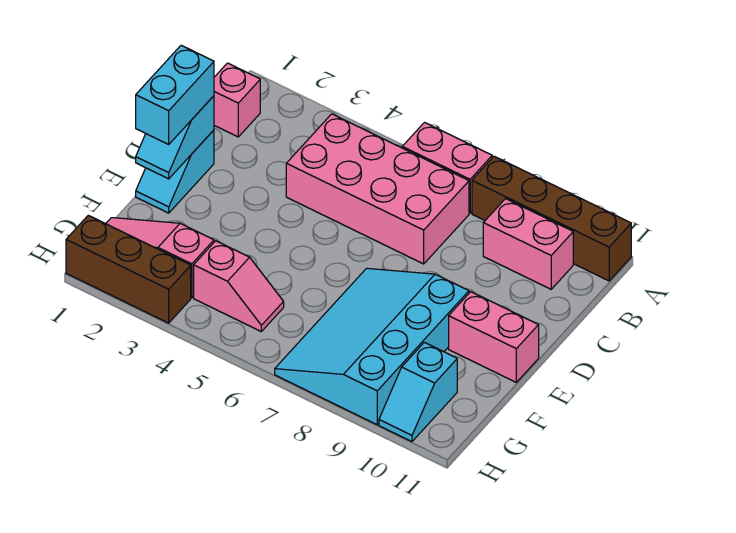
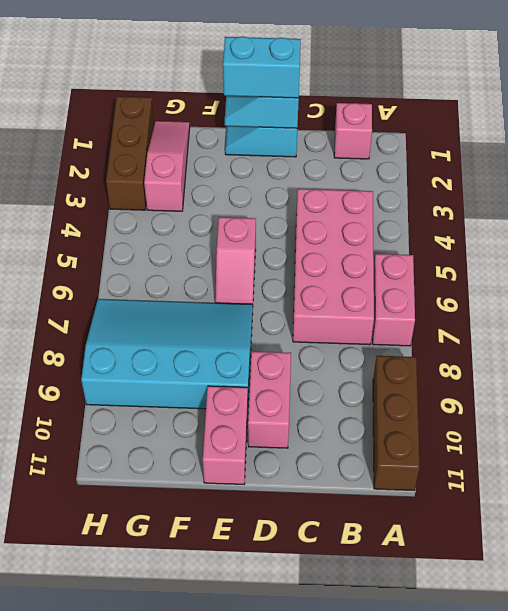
brown 1x4 brick [472,156,631,281] -> brown 1x3 brick [373,356,420,490]
pink 1x2 brick [483,199,573,289] -> pink 1x2 brick moved to [248,351,291,448]
pink 1x2 slope [194,241,284,331] -> pink 1x2 slope moved to [215,217,256,305]
cyan 1x2 slope [379,342,457,442] -> none

